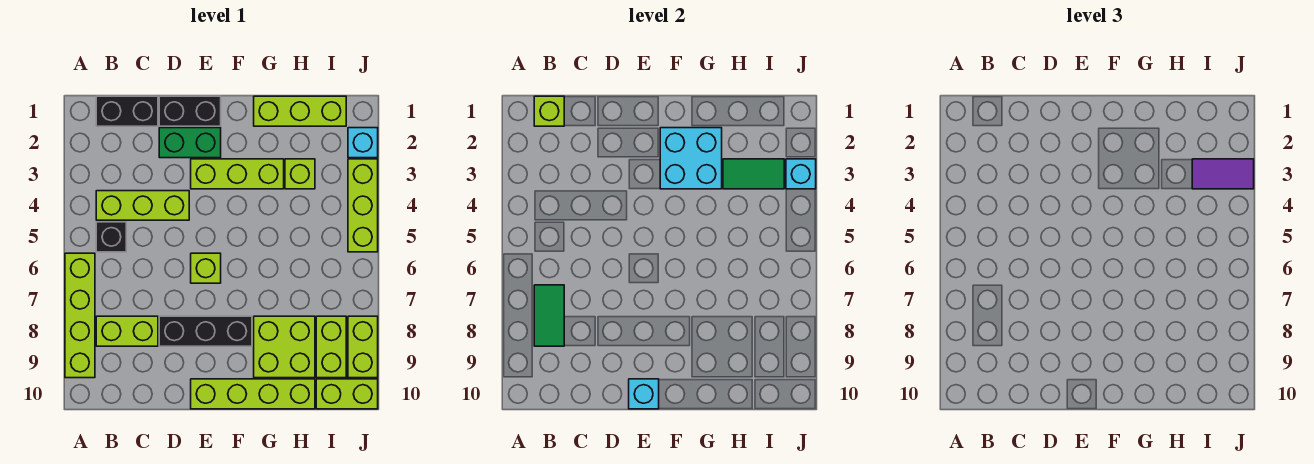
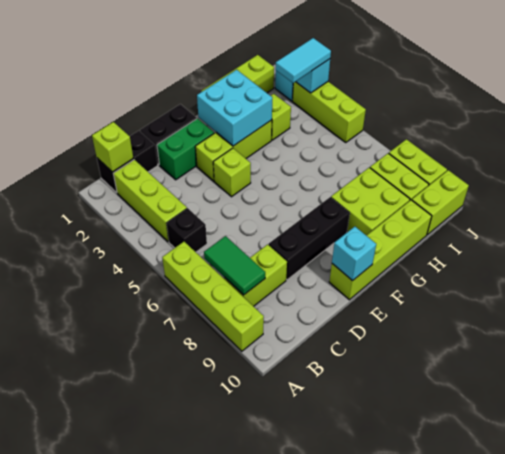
lime 1x3 brick [96,191,189,220] -> lime 1x3 brick turned to [113,160,187,242]
lime 1x1 brick [191,253,221,283] -> lime 1x1 brick moved to [213,148,251,197]
green 1x2 tile [723,159,784,189] -> none
purple 1x2 tile [1192,159,1254,189] -> cyan 1x2 tile [275,38,331,83]

